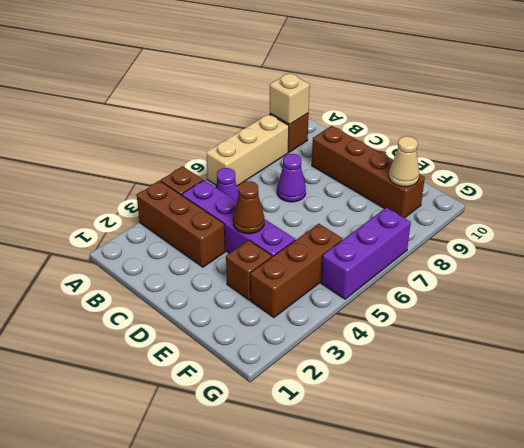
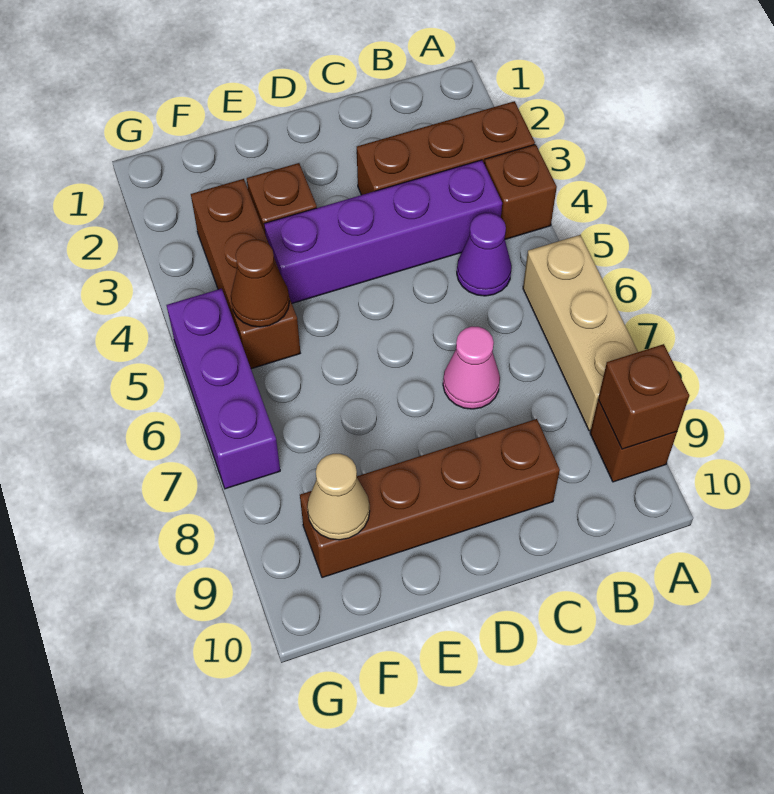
tan 1x1 brick [270,73,310,124] -> brown 1x1 brick [598,344,689,449]
purple 1x1 cone [277,154,306,202] -> pink 1x1 cone [443,327,500,409]
brown 1x1 cone [233,181,264,234] -> brown 1x1 cone moved to [231,240,290,327]

